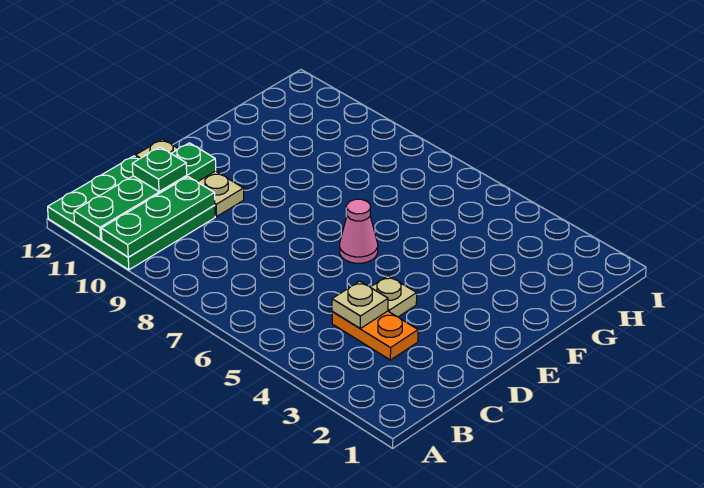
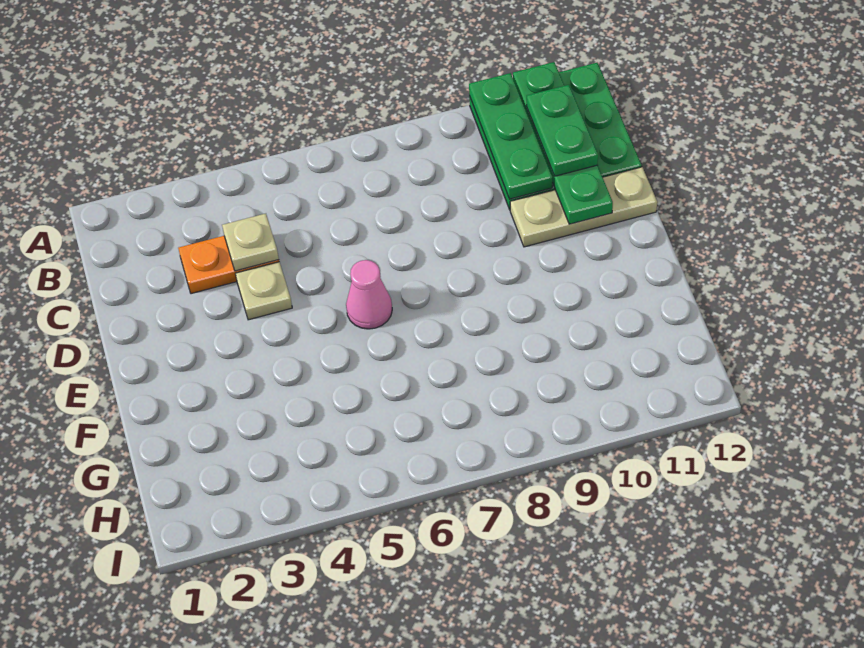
green 1x1 plate [132,147,187,191] -> green 1x2 plate [527,85,598,176]

